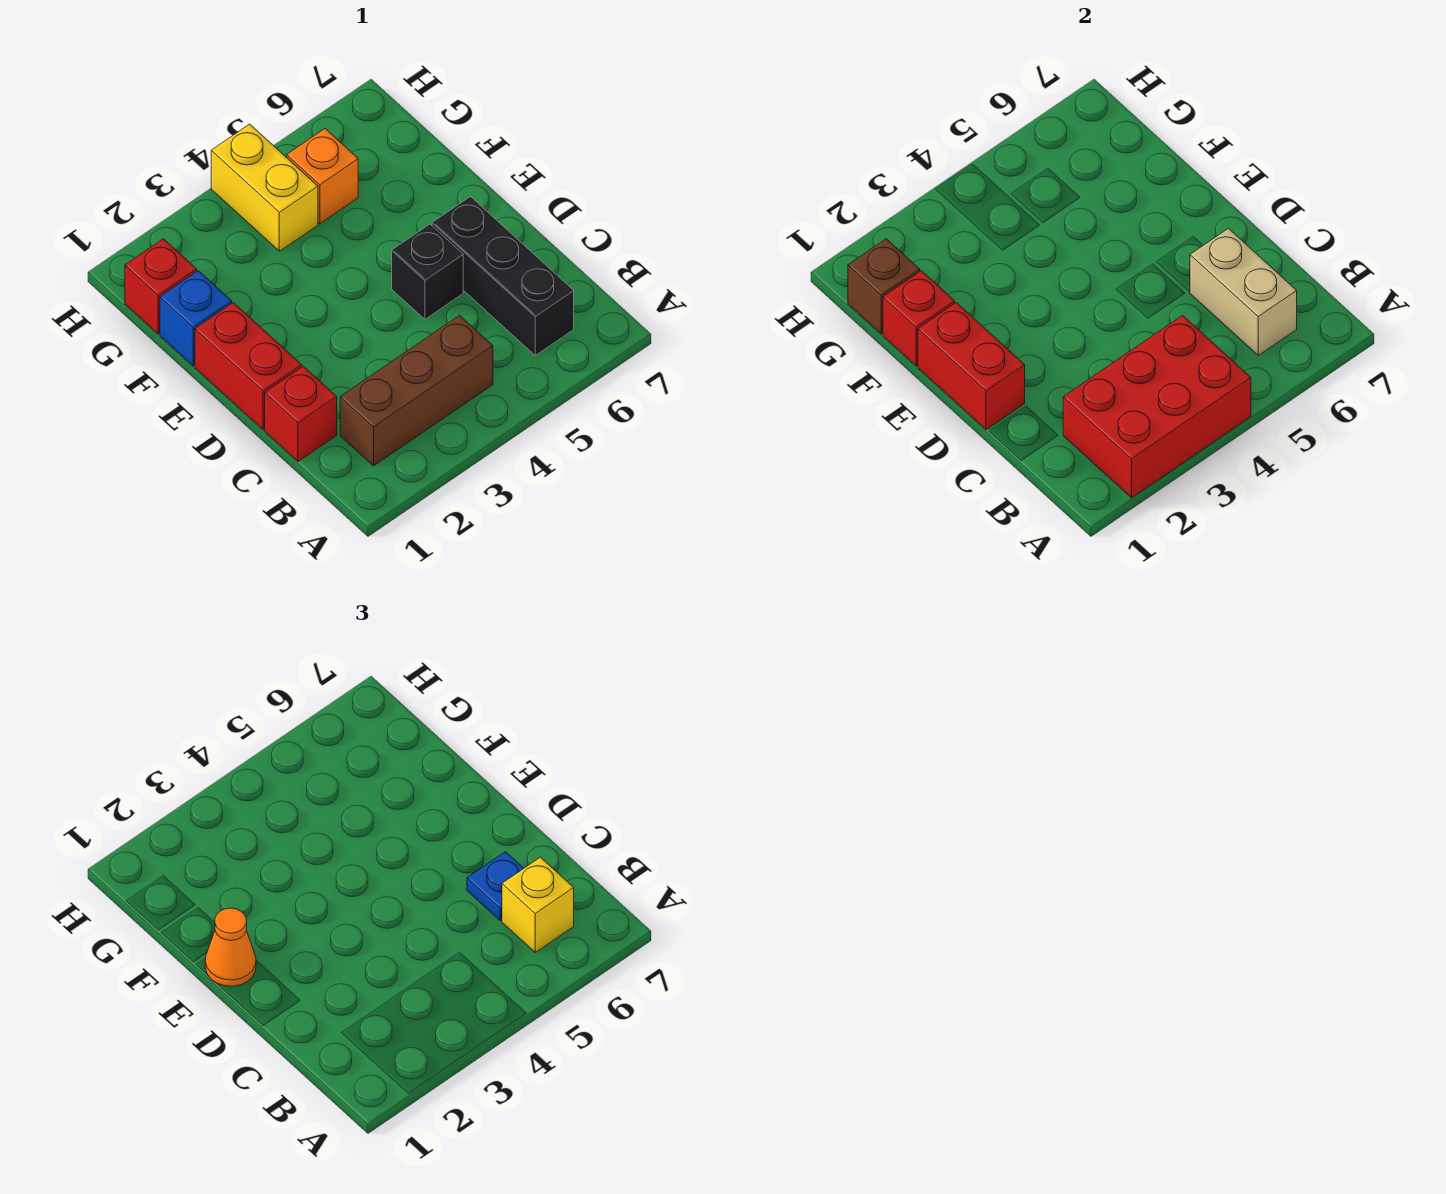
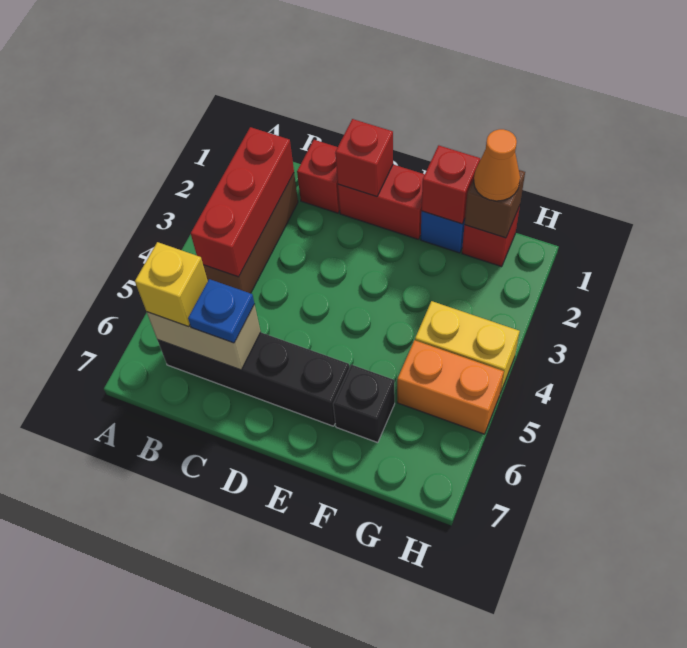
red 2x3 brick [1063,315,1251,498] -> red 1x3 brick [191,127,294,277]
black 1x3 brick [432,197,574,355] -> black 1x4 brick [158,332,349,426]
red 1x2 brick [918,303,1025,430] -> red 1x1 brick [335,119,393,197]
black 1x1 brick [392,224,463,319] -> black 1x1 brick moved to [333,365,395,443]
orange 1x1 cone [205,908,256,986] -> orange 1x1 cone moved to [474,129,520,201]
orange 1x1 brick [287,129,358,224] -> orange 1x2 brick [397,340,504,434]

